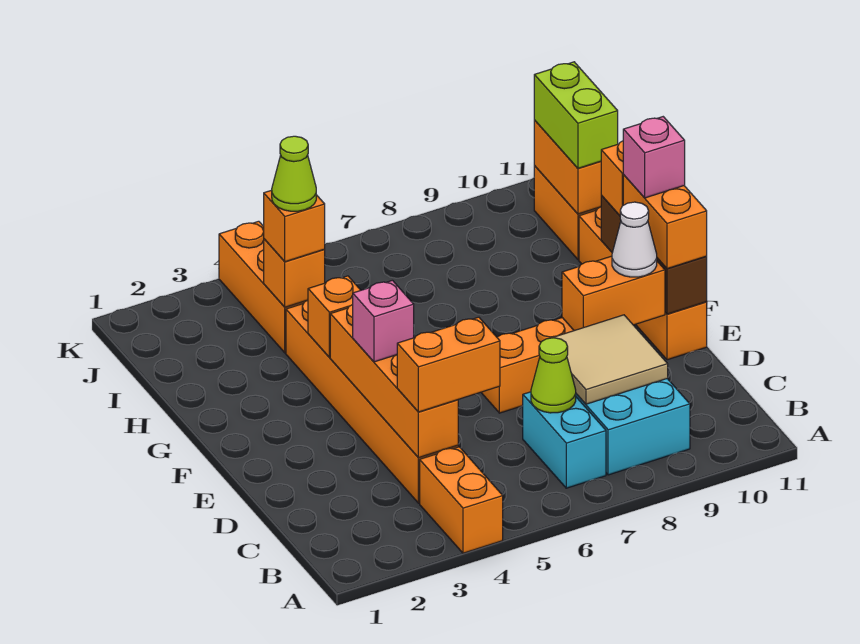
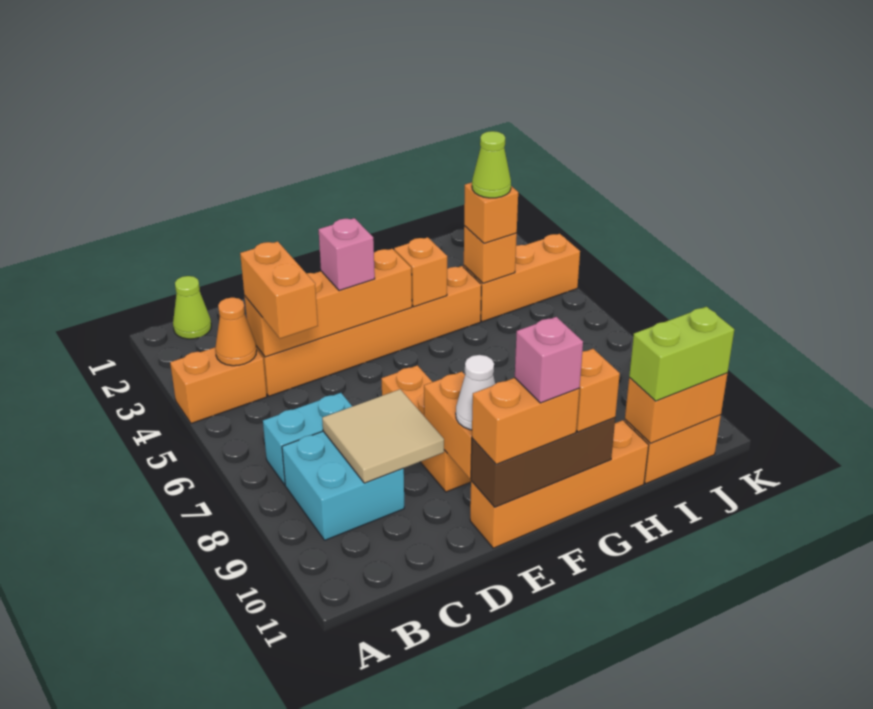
none -> orange 1x1 cone [215,297,257,366]
lime 1x1 cone [531,338,576,413] -> lime 1x1 cone moved to [173,276,211,339]

